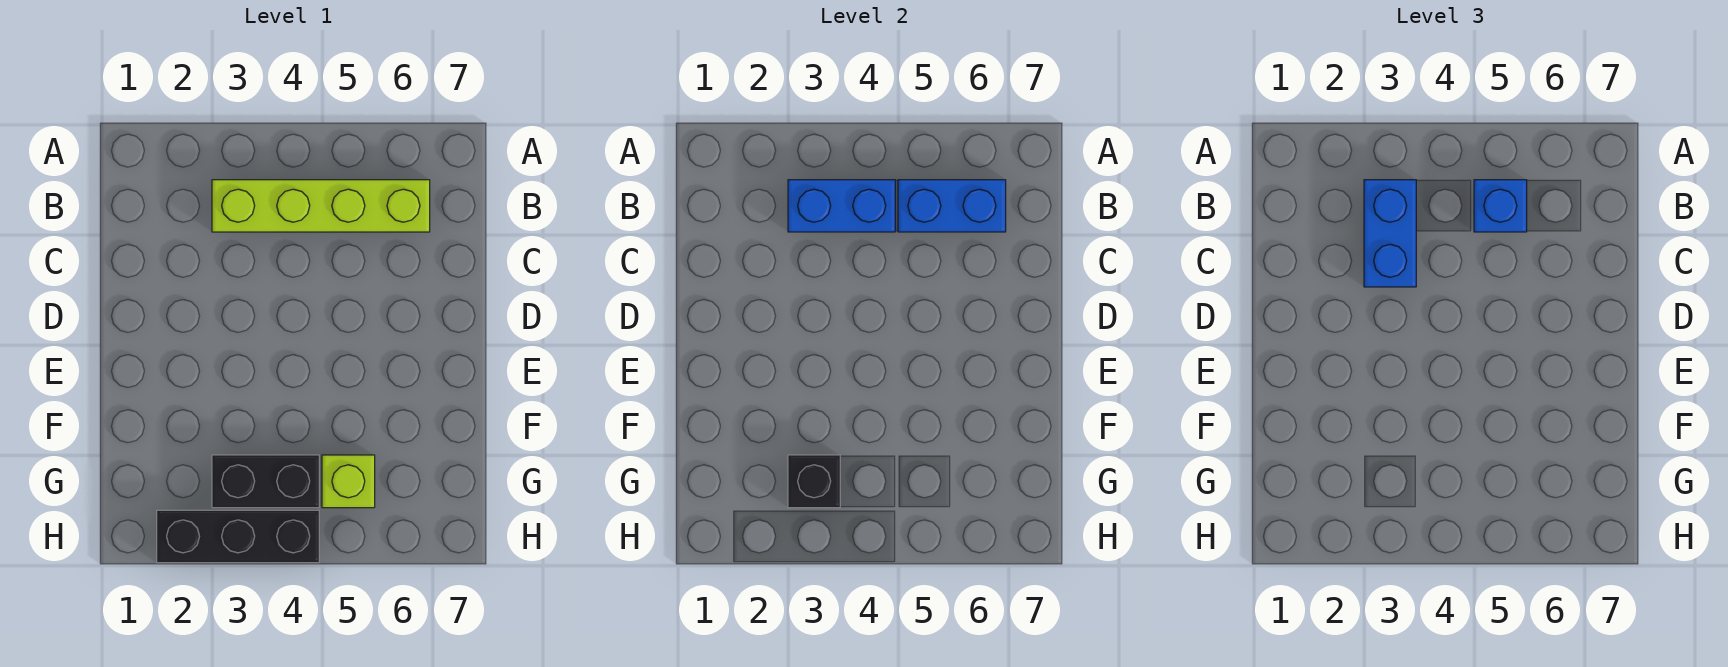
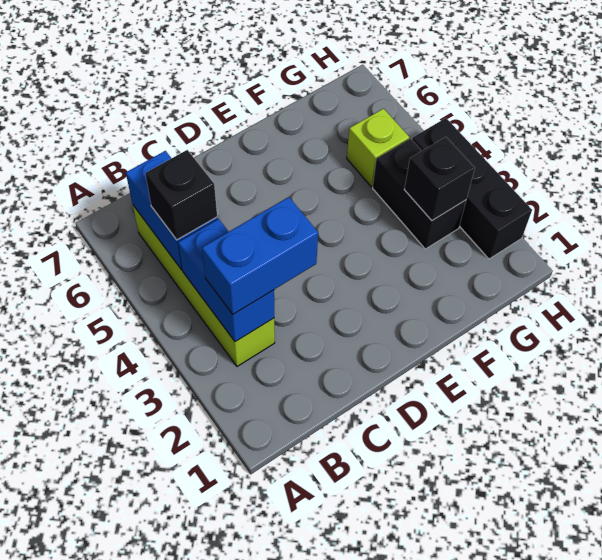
blue 1x1 brick [1474,180,1527,232] -> black 1x1 brick [145,150,217,240]

